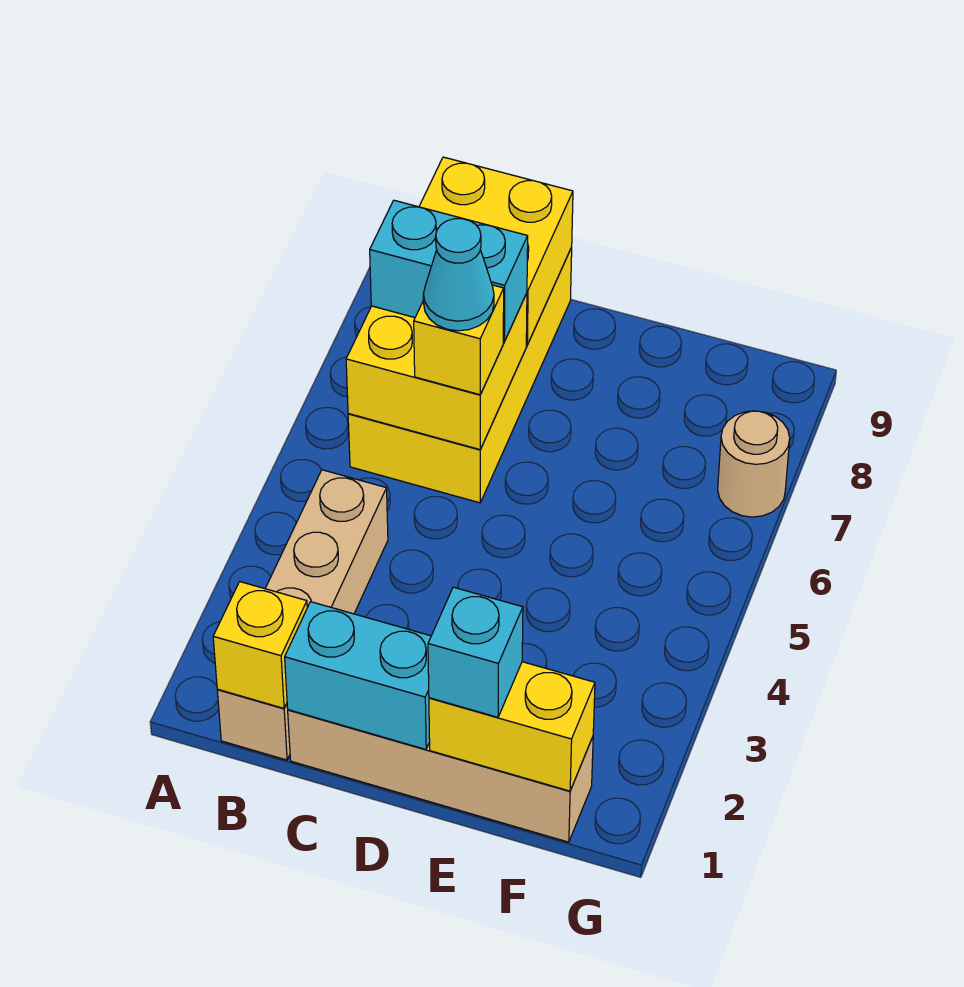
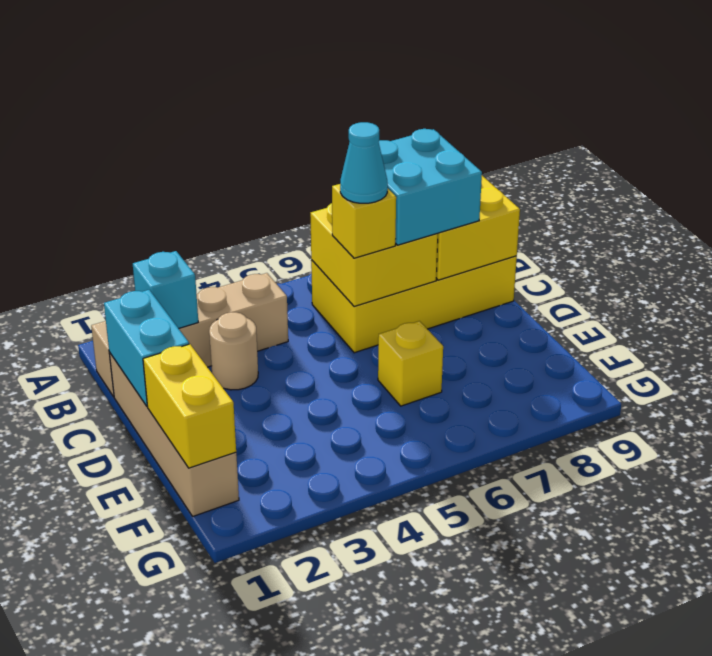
yellow 1x1 brick [213,582,307,708] -> yellow 1x1 brick moved to [378,321,443,406]
cyan 1x2 brick [370,200,528,341] -> cyan 2x2 brick [379,129,482,245]
cyan 1x1 brick [428,587,523,717] -> cyan 1x1 brick moved to [133,251,198,329]
tan 1x1 round brick [718,411,790,517] -> tan 1x1 round brick moved to [209,312,258,390]

